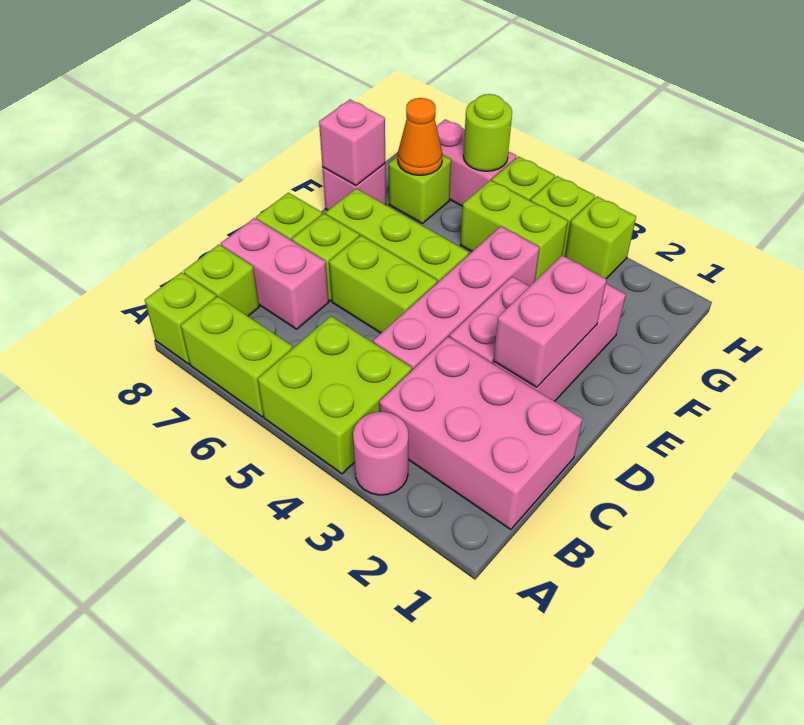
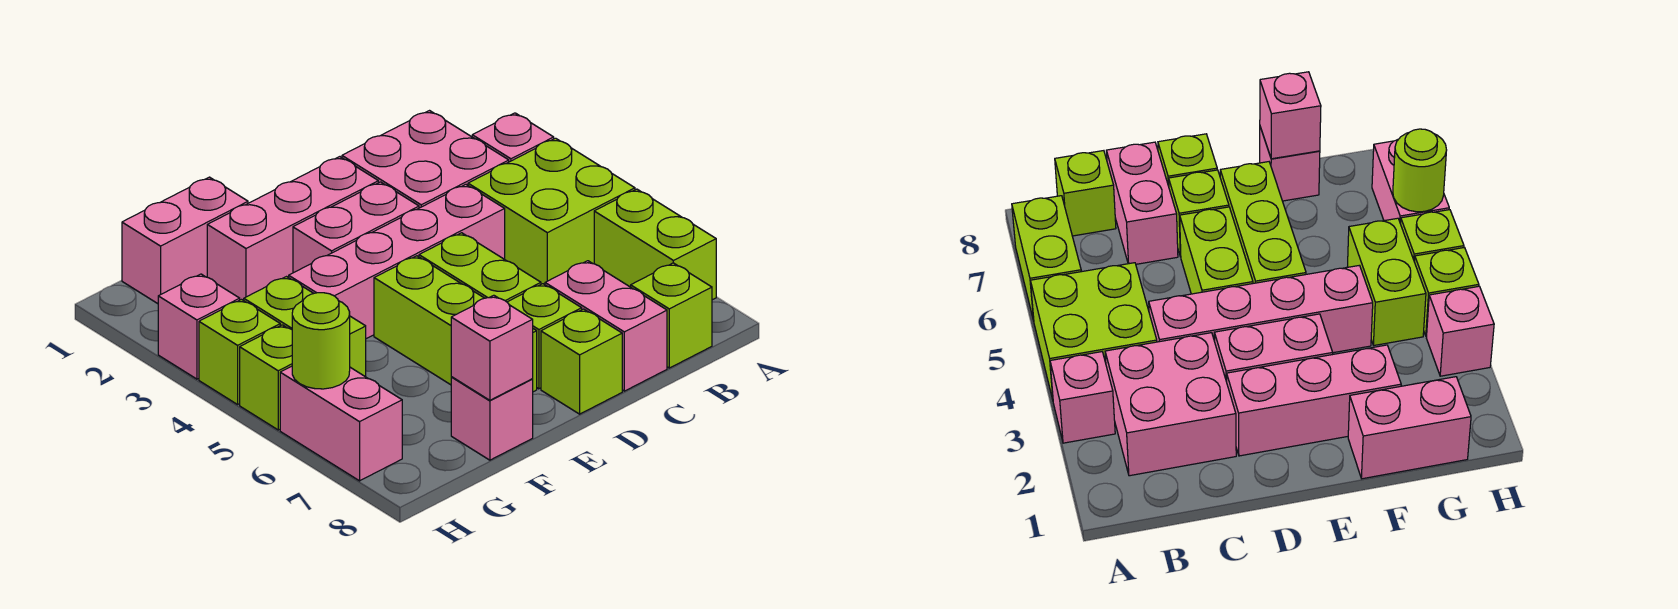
pink 1x1 round brick [353,412,408,495] -> pink 1x1 brick [472,113,554,162]
lime 1x1 brick [145,272,216,364] -> none
pink 2x3 brick [379,337,582,530] -> pink 2x2 brick [342,111,509,208]
pink 1x2 brick [493,255,607,387] -> pink 1x2 brick moved to [122,177,248,304]
lime 1x1 brick [389,155,451,223] -> none
orange 1x1 cone [398,98,443,175] -> none
lime 1x1 brick [565,197,636,279] -> pink 1x1 brick [158,274,240,379]

